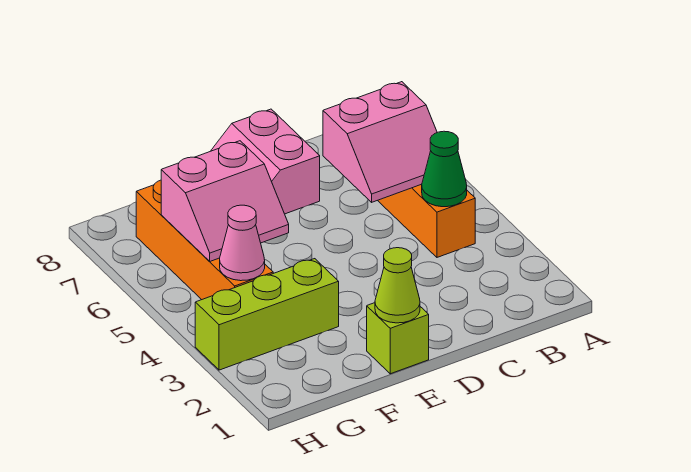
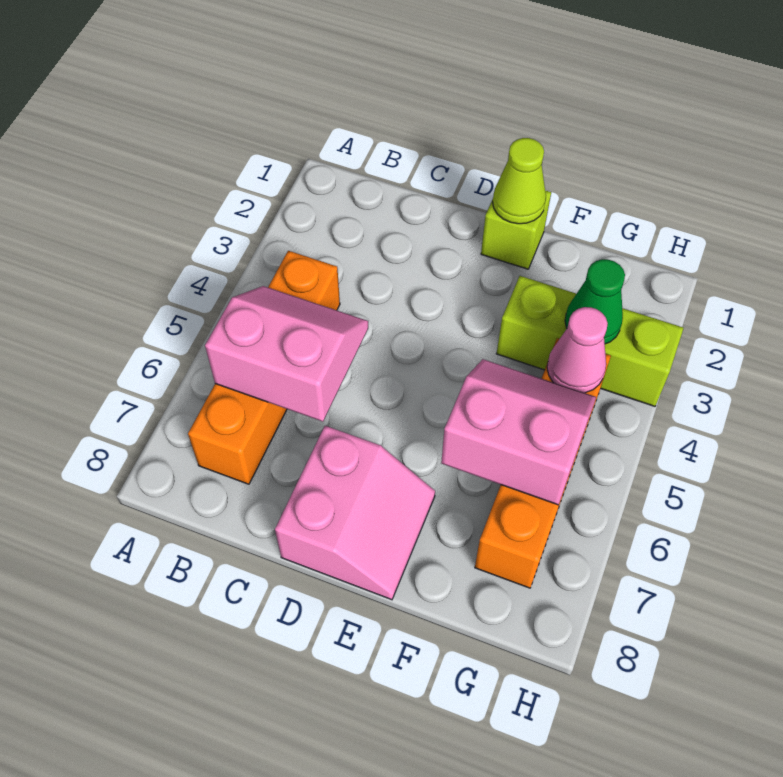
green 1x1 cone [422,131,467,207] -> green 1x1 cone moved to [565,259,625,344]

